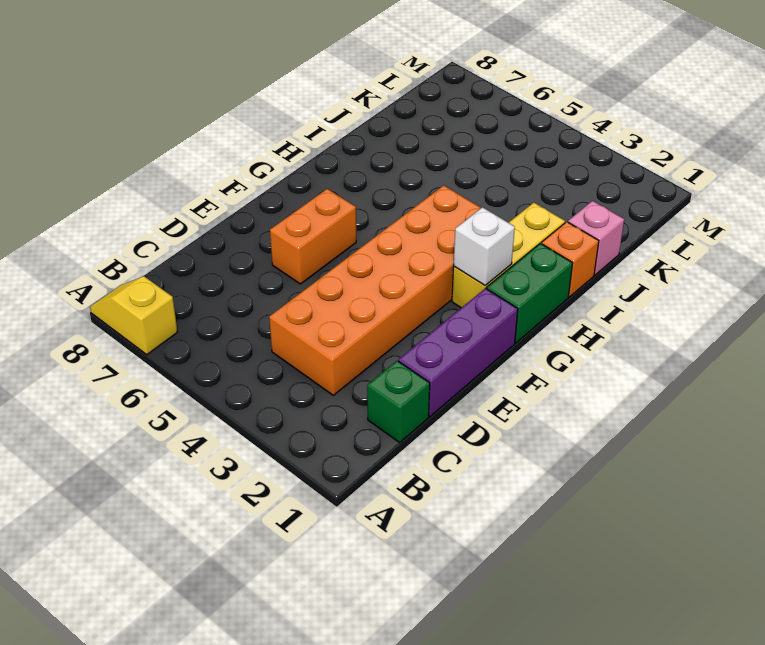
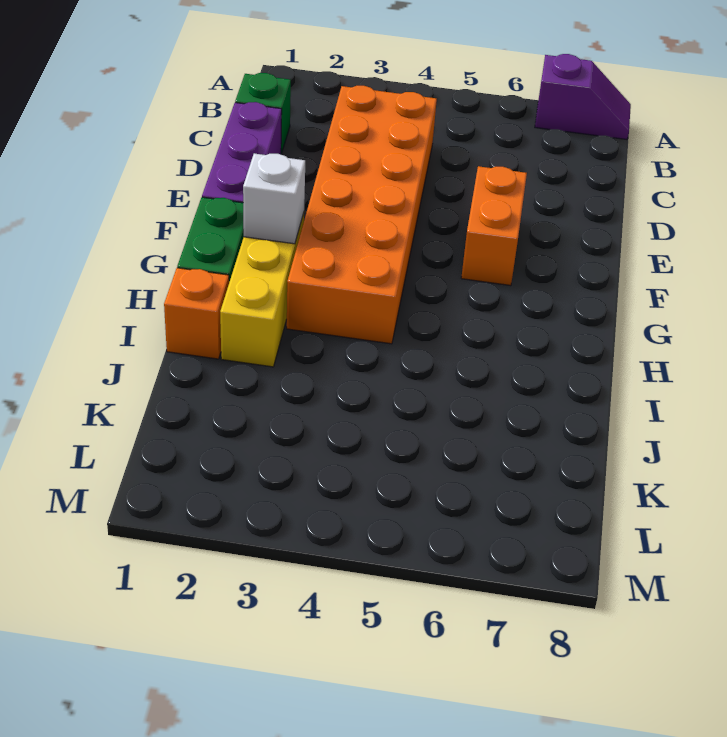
yellow 1x2 slope [90,276,177,355] -> purple 1x2 slope [535,54,631,139]
pink 1x1 brick [568,201,624,275] -> none

